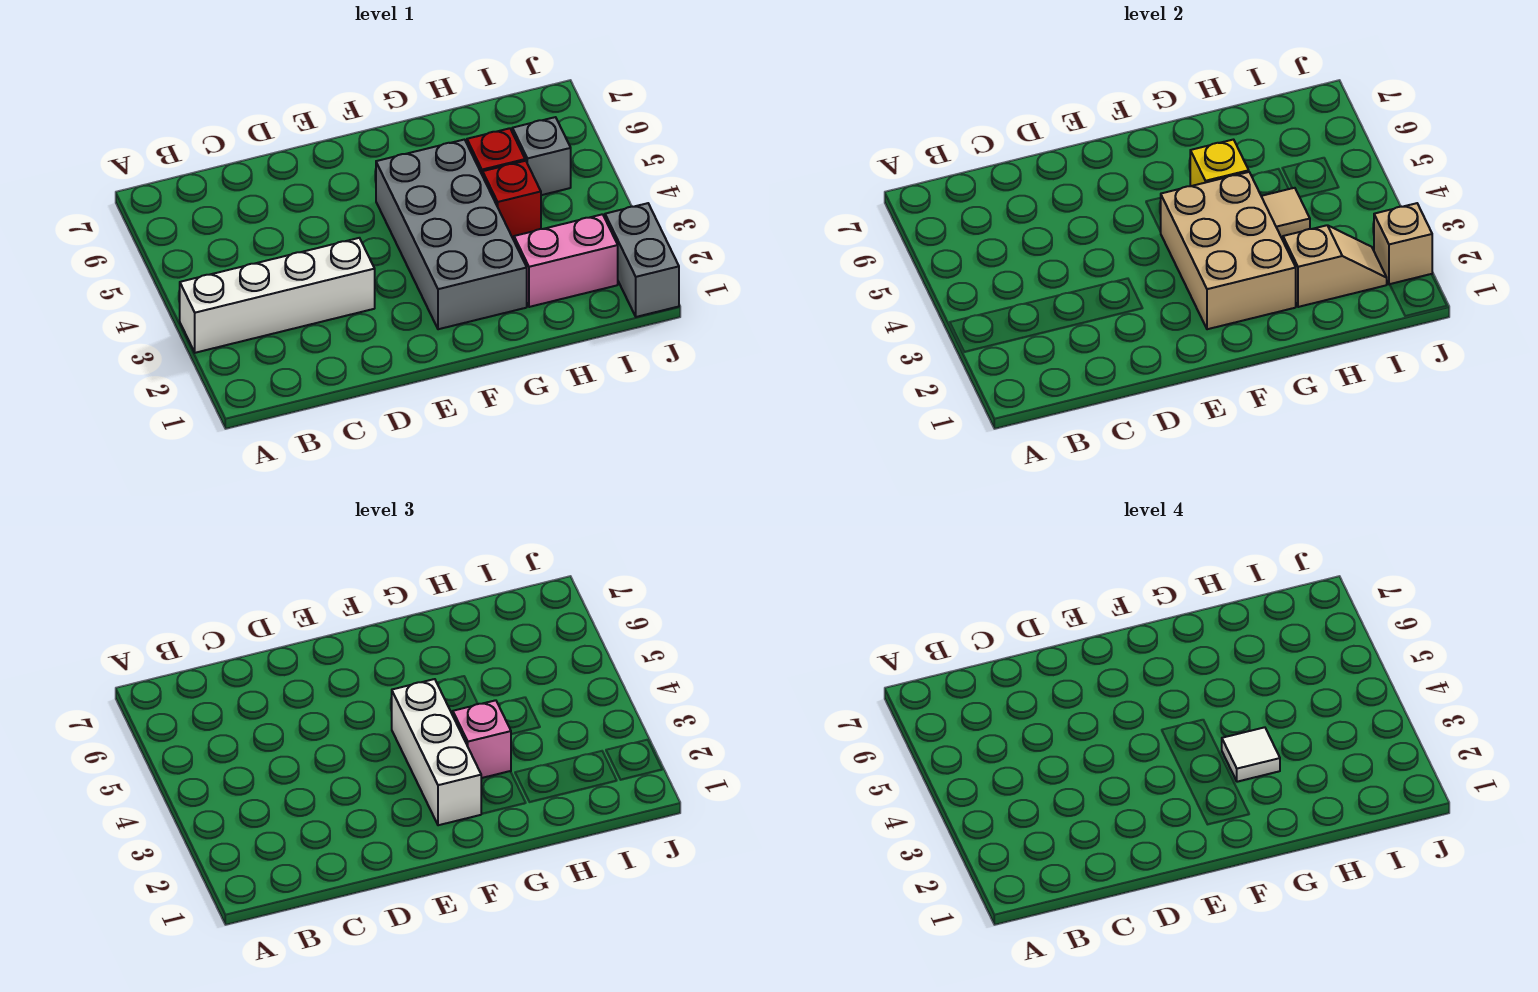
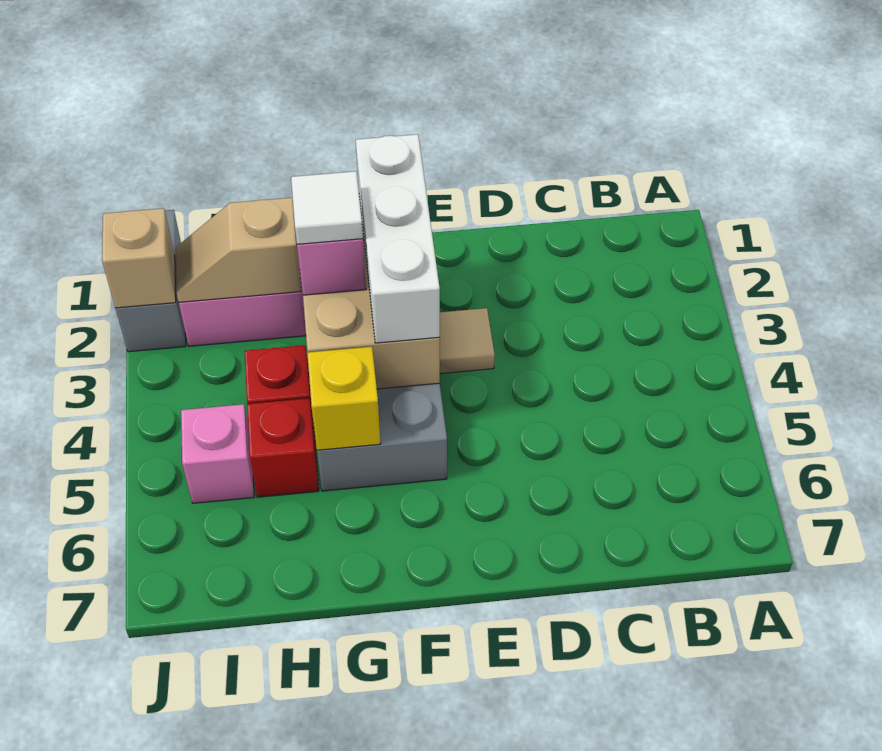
white 1x4 brick [180,238,375,353] -> none
tan 1x1 tile [1261,188,1310,238] -> tan 1x1 tile moved to [440,308,495,374]
grey 1x1 brick [512,117,571,195] -> pink 1x1 brick [181,404,254,503]

